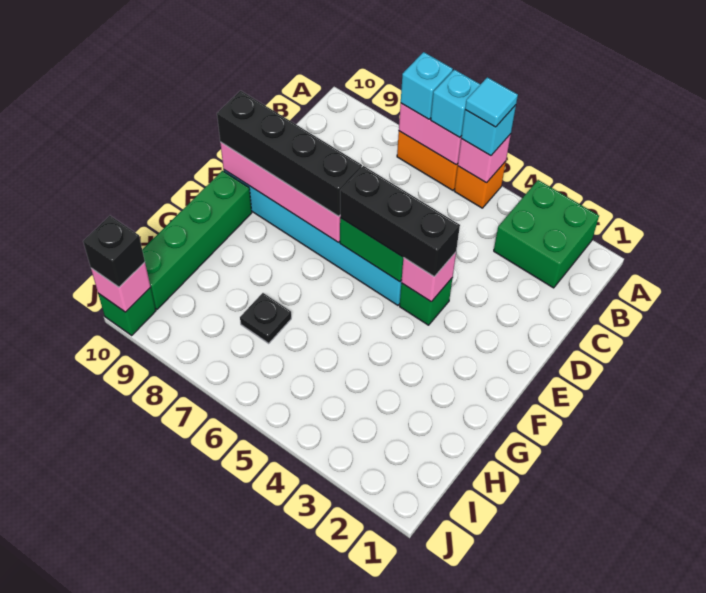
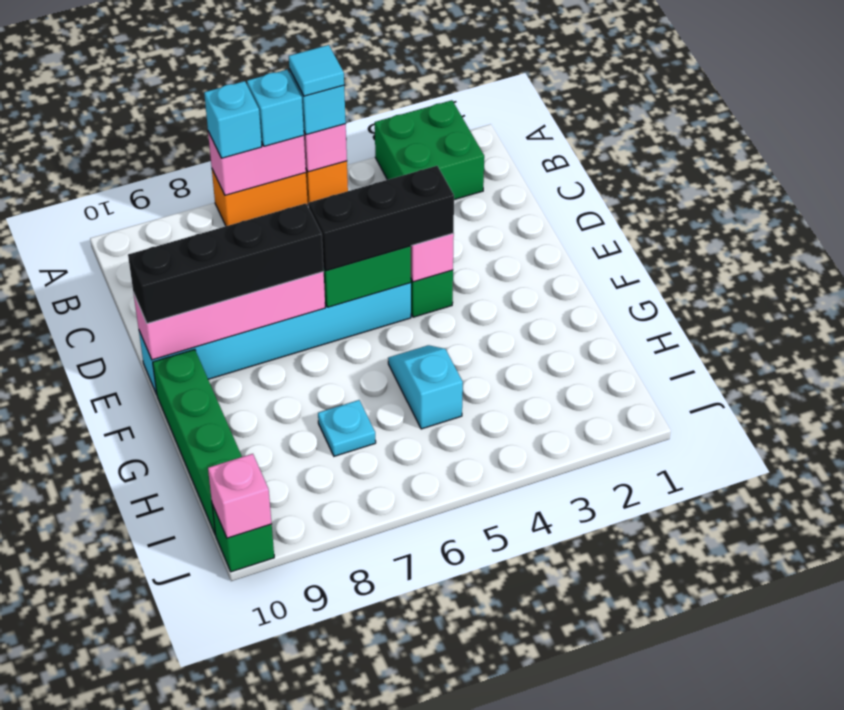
none -> cyan 1x2 slope [388,345,463,429]
black 1x1 plate [240,293,291,343] -> cyan 1x1 plate [318,400,376,456]
black 1x1 brick [83,216,145,287] -> none

